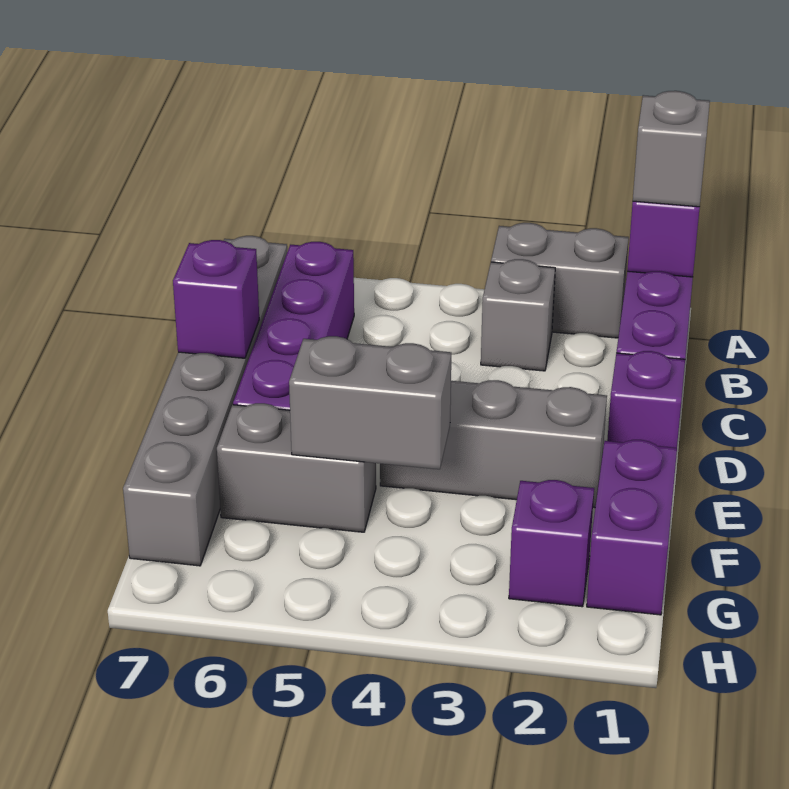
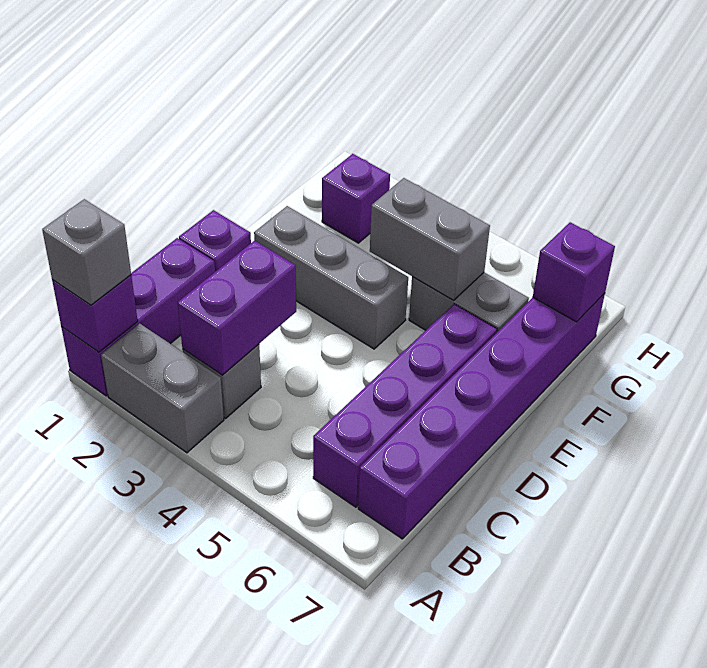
grey 1x6 brick [123,236,287,566] -> purple 1x6 brick [358,293,605,539]
purple 1x1 brick [173,240,259,358] -> purple 1x1 brick moved to [533,222,615,322]
purple 1x2 brick [587,440,677,615] -> purple 1x2 brick moved to [178,240,296,375]

